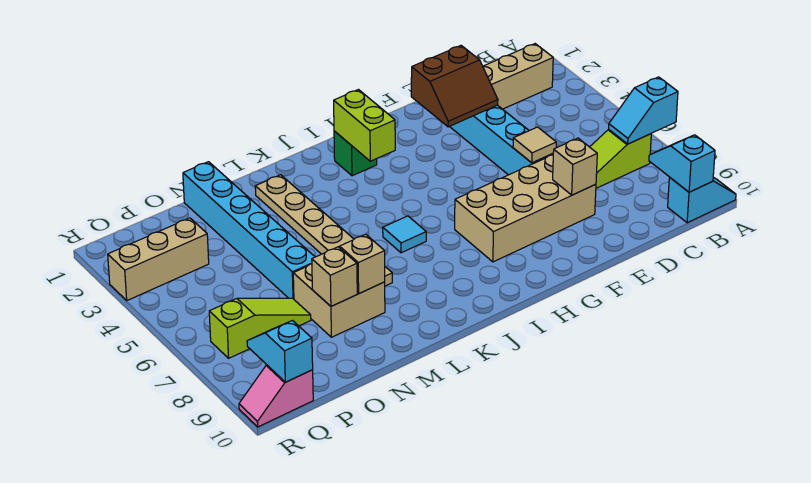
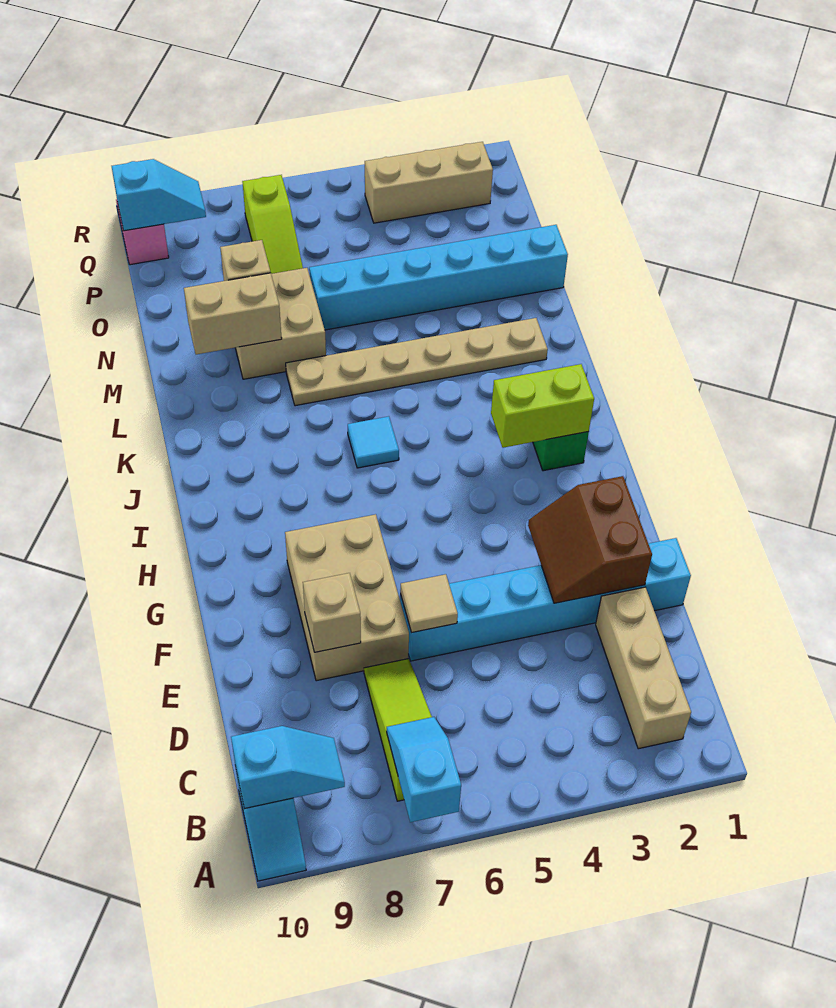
tan 2x4 brick [455,155,596,262] -> tan 2x3 brick [285,514,409,681]
tan 1x1 brick [340,234,385,293] -> tan 1x2 brick [184,273,282,354]
tan 1x3 brick [108,218,209,300] -> tan 1x3 brick turned to [365,142,493,223]

